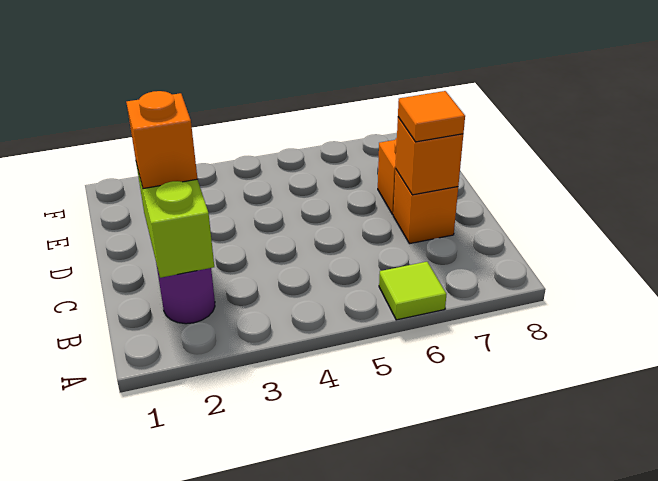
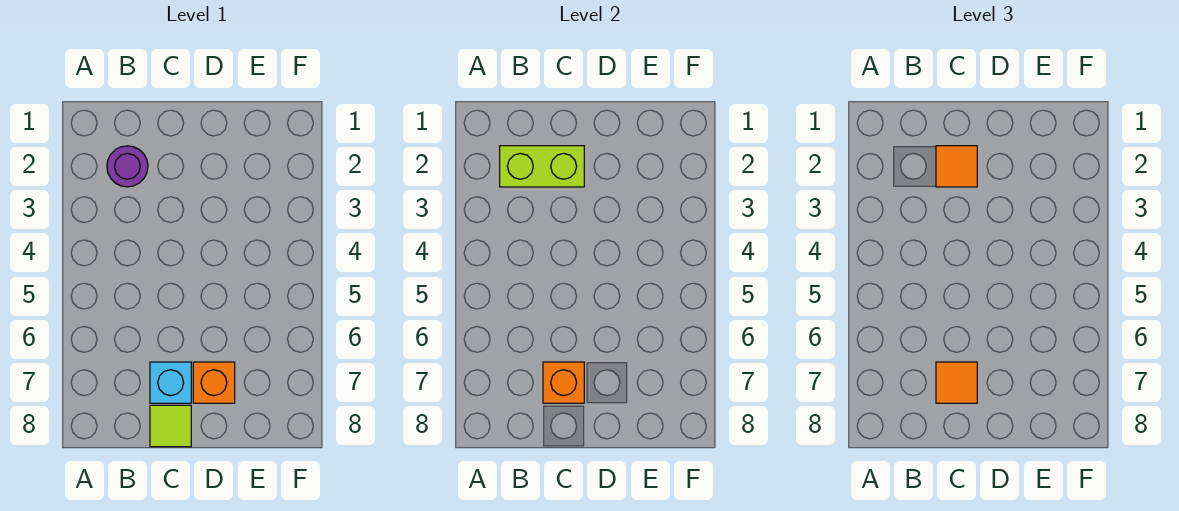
lime 1x1 tile [379,262,446,320] -> lime 1x1 tile moved to [150,405,191,447]
orange 1x1 brick [126,91,198,189] -> orange 1x1 tile [936,146,977,187]
orange 1x1 brick [393,169,458,244] -> cyan 1x1 brick [150,362,191,403]

